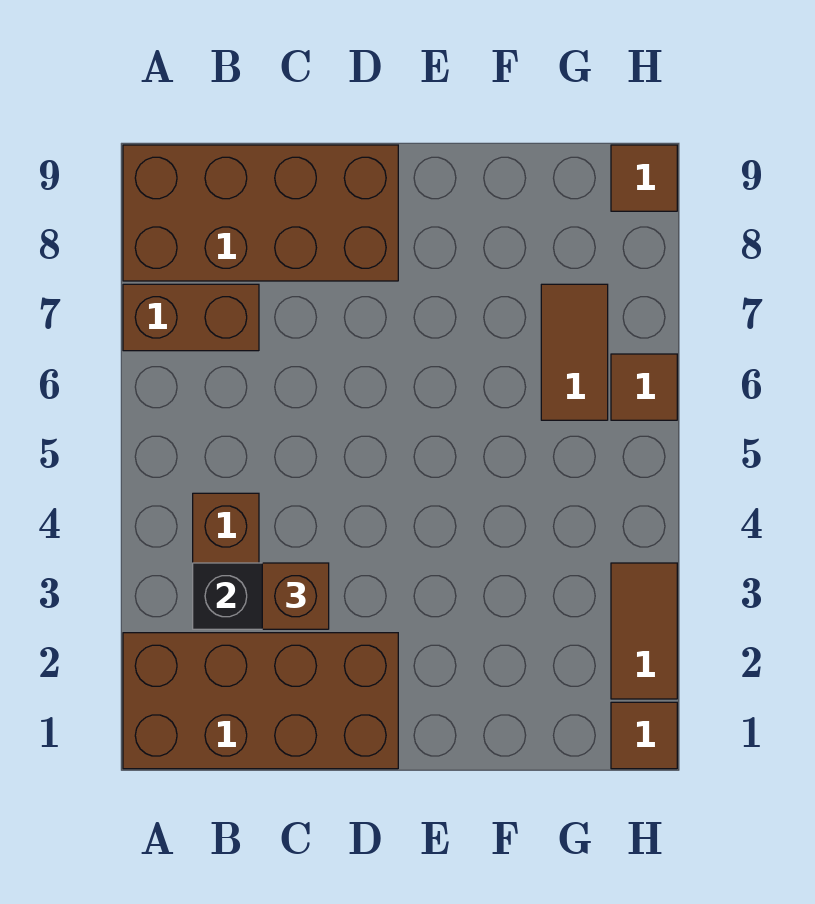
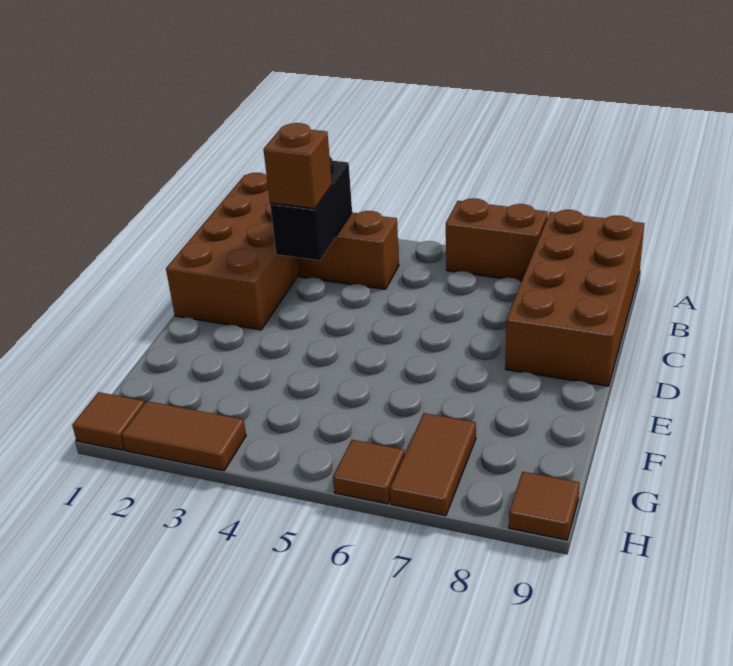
brown 1x2 brick [123,284,259,351] -> brown 1x2 brick turned to [446,198,548,281]
brown 1x2 tile [541,284,608,420] -> brown 1x2 tile turned to [390,413,476,516]

